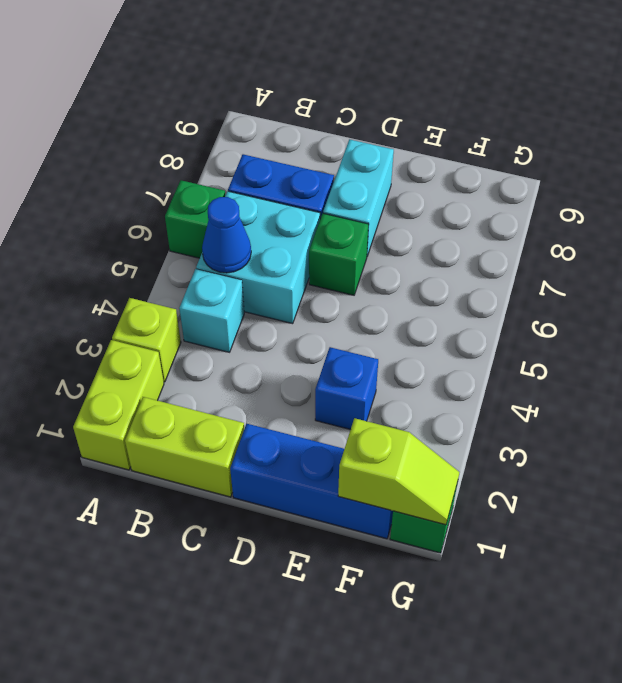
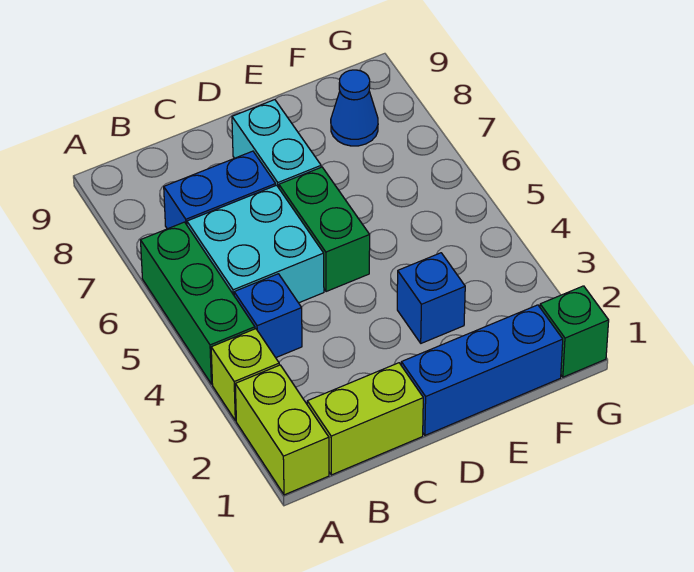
green 1x1 brick [165,180,225,258] -> green 1x3 brick [141,222,255,384]
cyan 1x1 brick [179,269,244,352] -> blue 1x1 brick [234,274,302,358]
blue 1x1 cone [202,197,251,273] -> blue 1x1 cone moved to [331,70,378,146]
green 1x1 brick [309,213,369,295] -> green 1x2 brick [279,167,370,292]
lime 1x2 slope [338,418,460,525] -> none

